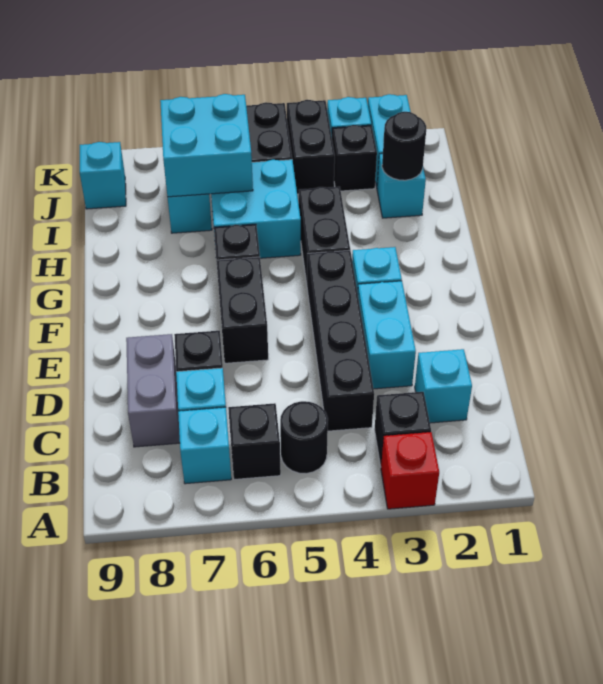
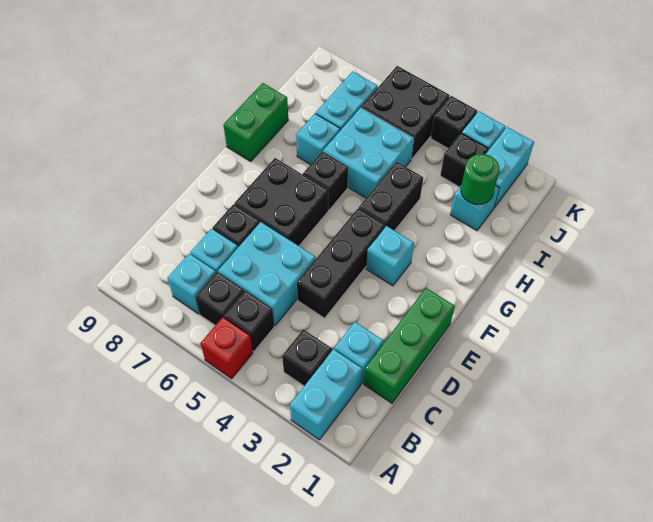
red 1x1 brick [381,432,439,509] -> red 1x1 brick moved to [200,317,253,379]
black 1x1 round brick [280,401,328,474] -> black 1x1 brick [224,291,274,352]
none -> green 1x3 brick [364,288,455,403]
black 1x4 brick [307,250,374,431] -> black 1x3 brick [297,209,385,318]
grey 1x2 brick [126,334,180,447] -> none
cyan 1x2 brick [358,281,416,389] -> cyan 1x2 brick moved to [290,349,362,440]
black 1x2 brick [217,257,268,363] -> black 2x2 brick [234,158,328,246]
none -> green 1x2 brick [223,83,288,161]
black 1x1 round brick [382,112,426,180] -> green 1x1 round brick [461,154,499,204]
cyan 2x2 brick [160,94,253,197] -> cyan 2x2 brick moved to [218,222,316,325]
black 1x2 brick [287,100,335,194] -> black 1x1 brick [431,96,477,149]
cyan 1x1 brick [80,142,126,209] -> cyan 1x1 brick moved to [296,114,340,165]

